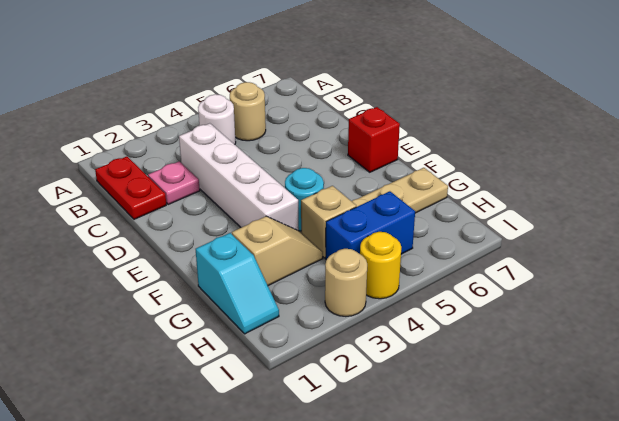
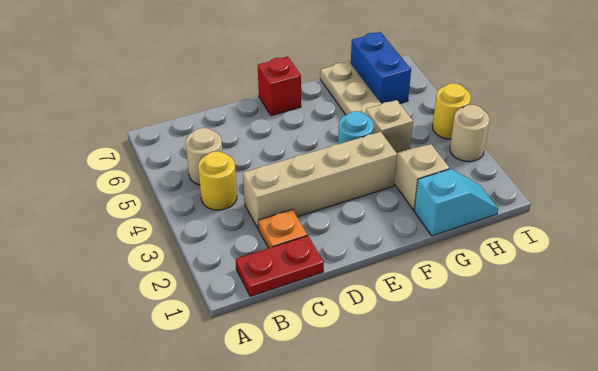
white 1x1 round brick [198,94,236,144] -> yellow 1x1 round brick [198,151,237,210]
pink 1x1 plate [148,161,200,205] -> orange 1x1 plate [258,210,307,248]
white 1x4 brick [179,123,299,231] -> tan 1x4 brick [243,132,397,229]
blue 1x2 brick [325,191,415,260] -> blue 1x2 brick moved to [351,32,411,104]

